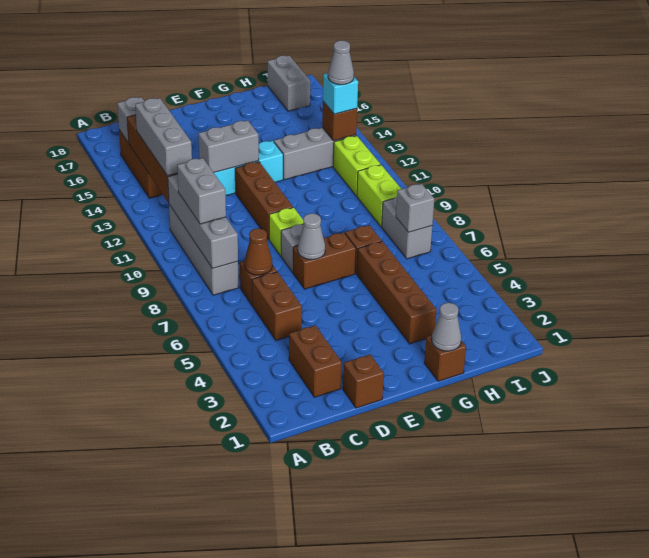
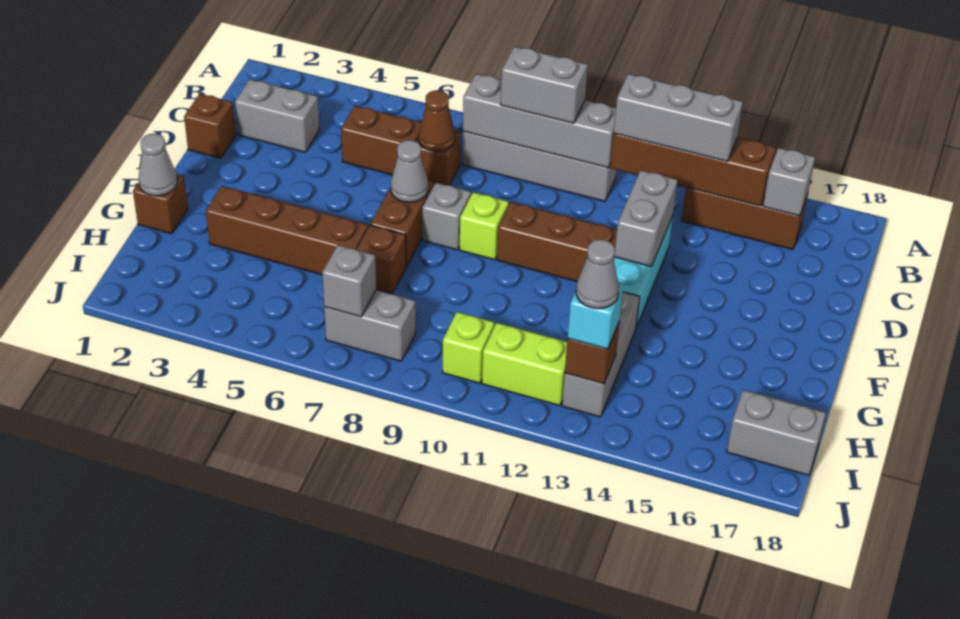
brown 1x2 brick [289,325,342,397] -> grey 1x2 brick [235,79,319,152]
lime 1x2 brick [357,165,401,227] -> lime 1x1 brick [442,312,494,383]

